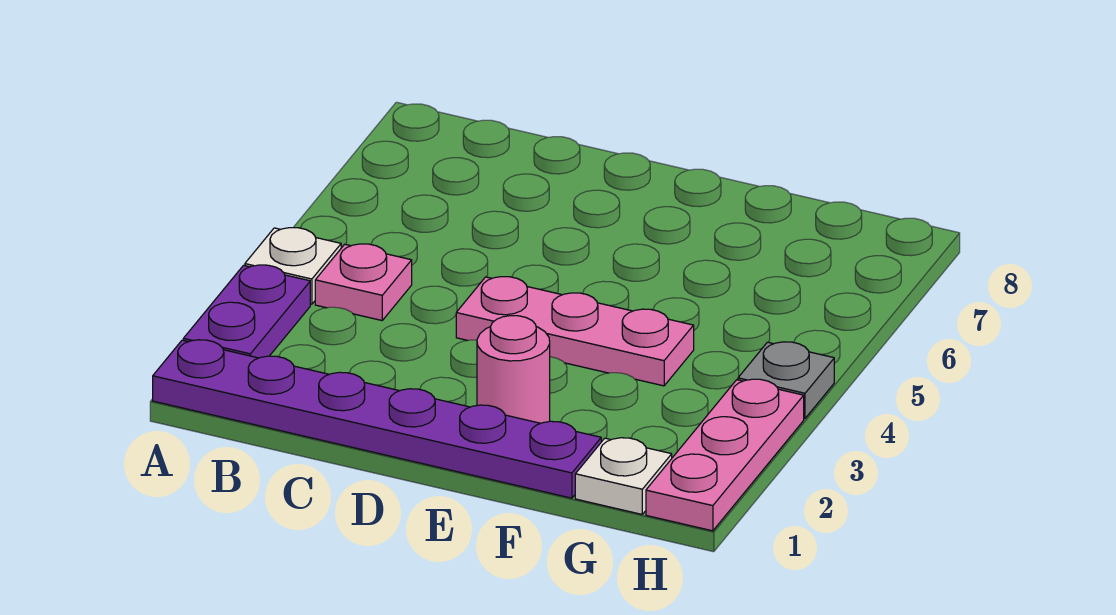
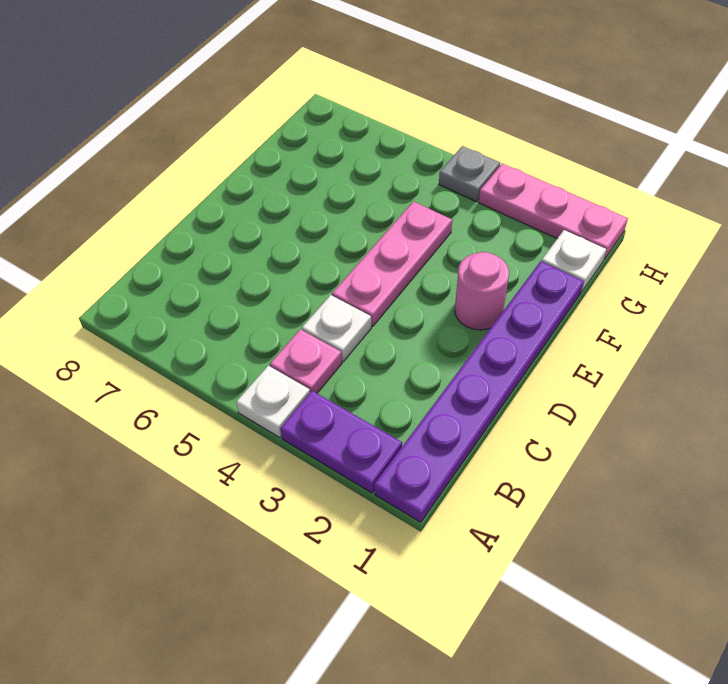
none -> white 1x1 plate [302,295,371,361]

